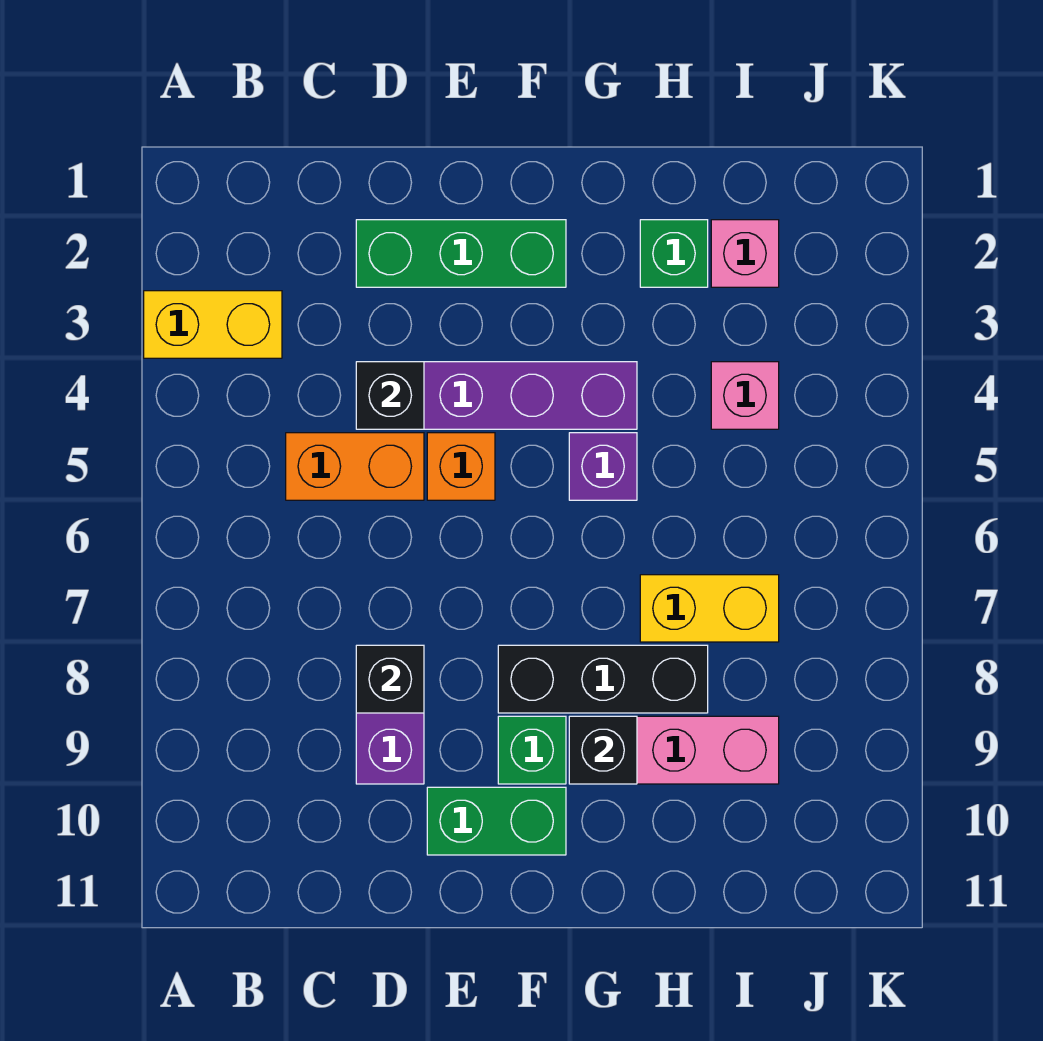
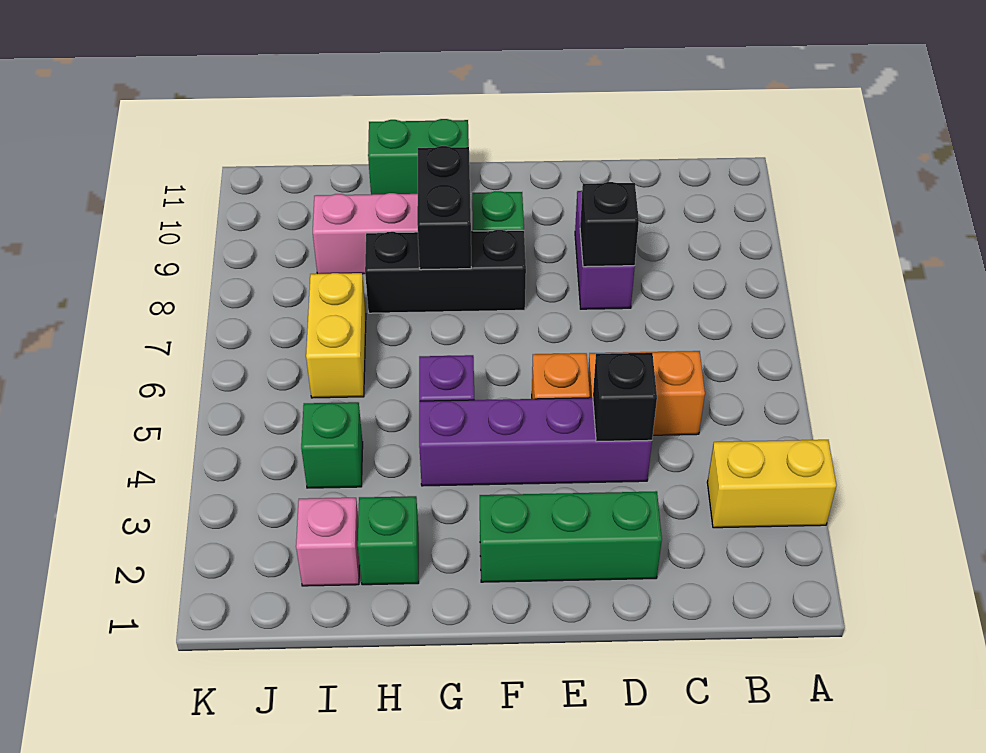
green 1x2 brick [427,787,566,855] -> green 1x2 brick moved to [368,119,469,195]
black 1x1 brick [569,716,637,784] -> black 1x2 brick [417,146,471,270]
yellow 1x2 brick [640,575,779,642] -> yellow 1x2 brick turned to [306,273,366,398]
pink 1x1 brick [711,362,779,429] -> green 1x1 brick [301,402,363,488]

